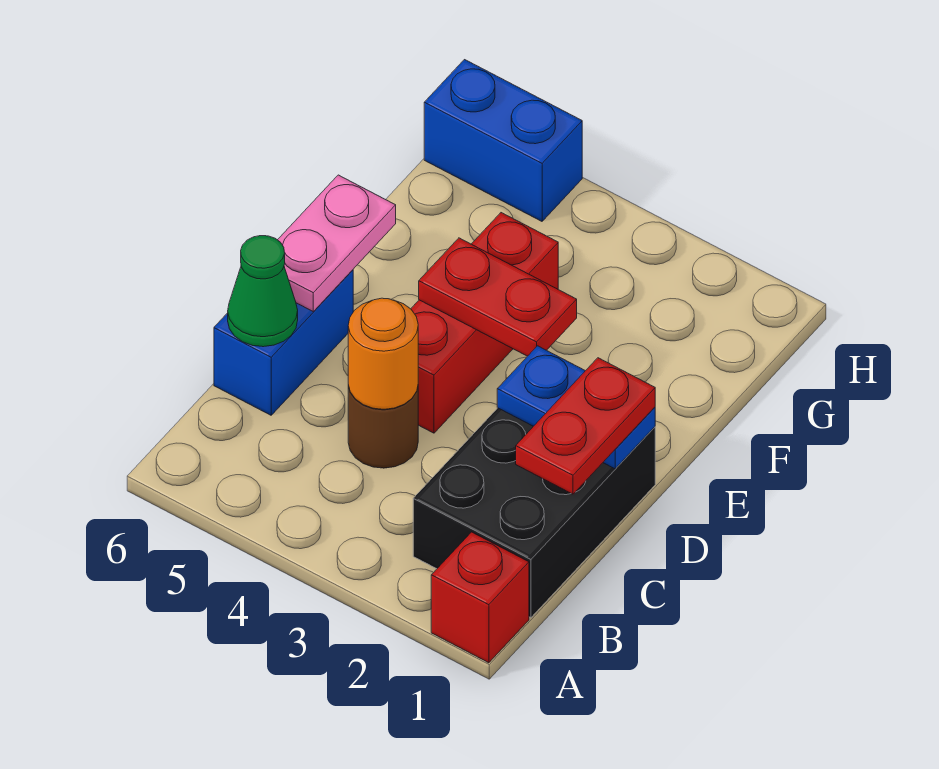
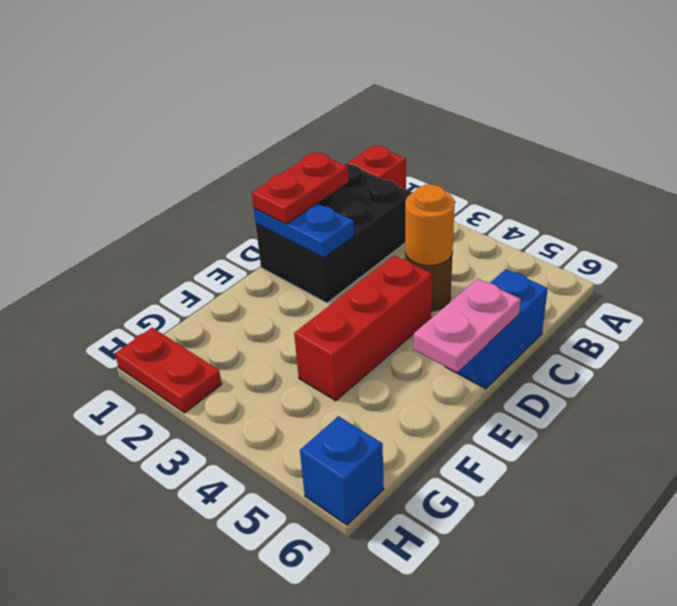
green 1x1 cone [228,236,298,347] -> none
red 1x2 plate [419,238,577,356] -> red 1x2 plate moved to [115,328,222,413]
blue 1x2 brick [424,60,582,221] -> blue 1x1 brick [300,416,384,525]

